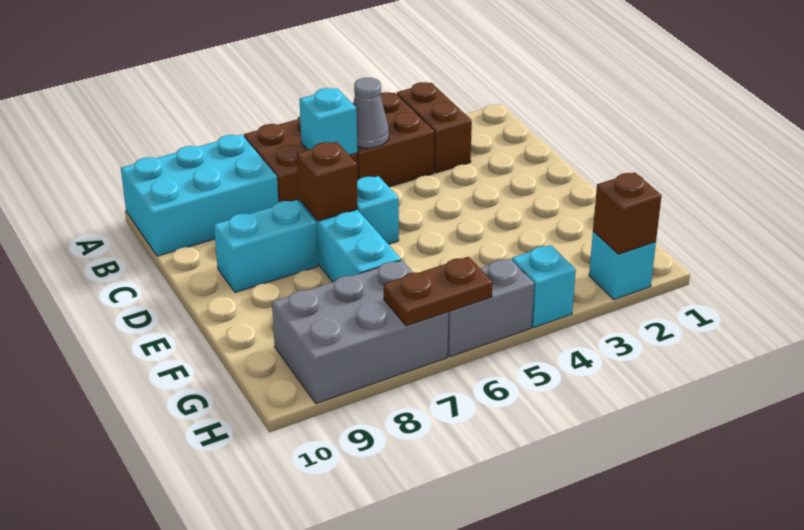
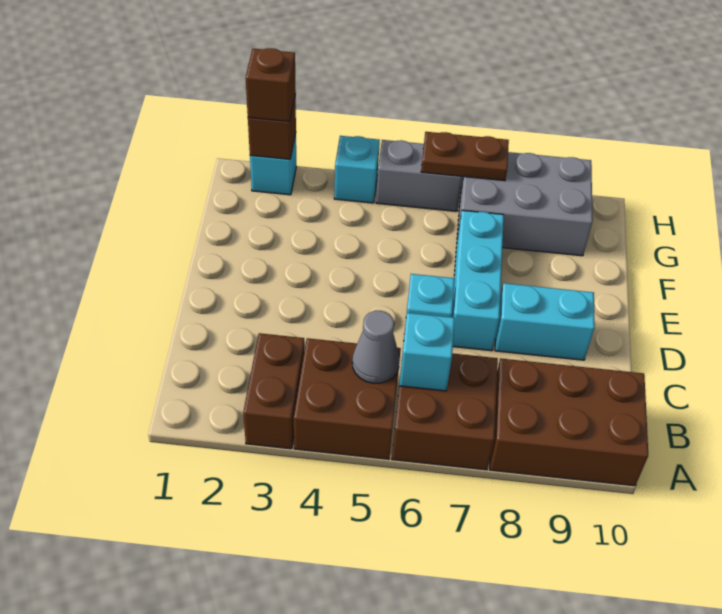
cyan 2x3 brick [121,135,278,256] -> brown 2x3 brick [490,358,648,486]
brown 1x1 brick [297,142,358,221] -> brown 1x1 brick moved to [246,48,296,121]

